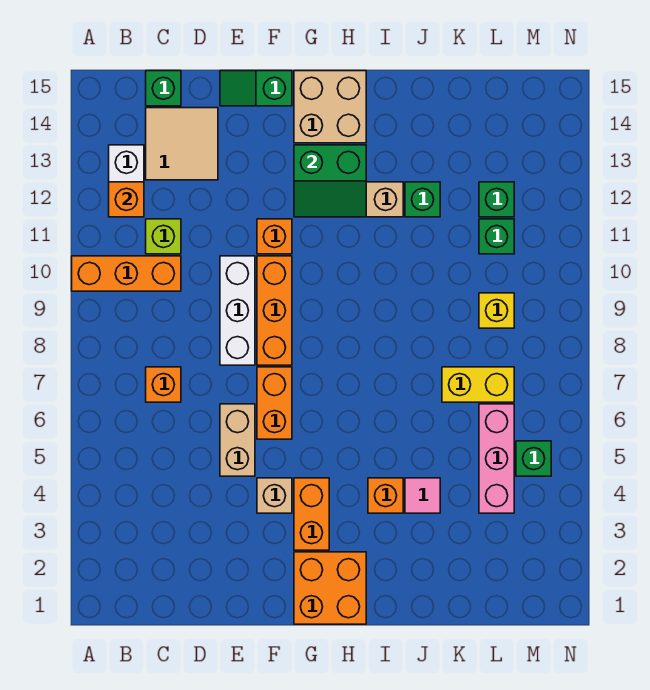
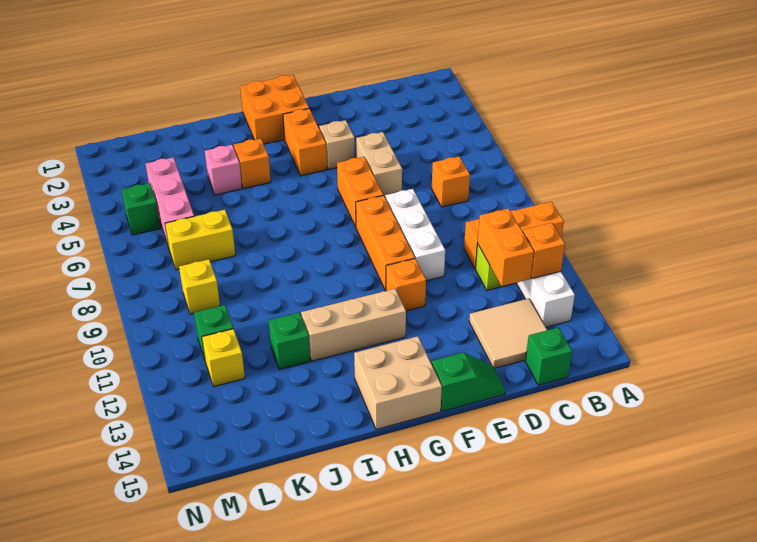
none -> orange 1x2 brick [478,208,534,286]
green 2x2 slope [294,145,366,217] -> none
pink 1x1 tile [405,478,440,513] -> pink 1x1 brick [205,145,242,195]
green 1x1 brick [479,182,514,217] -> yellow 1x1 brick [202,329,245,387]

